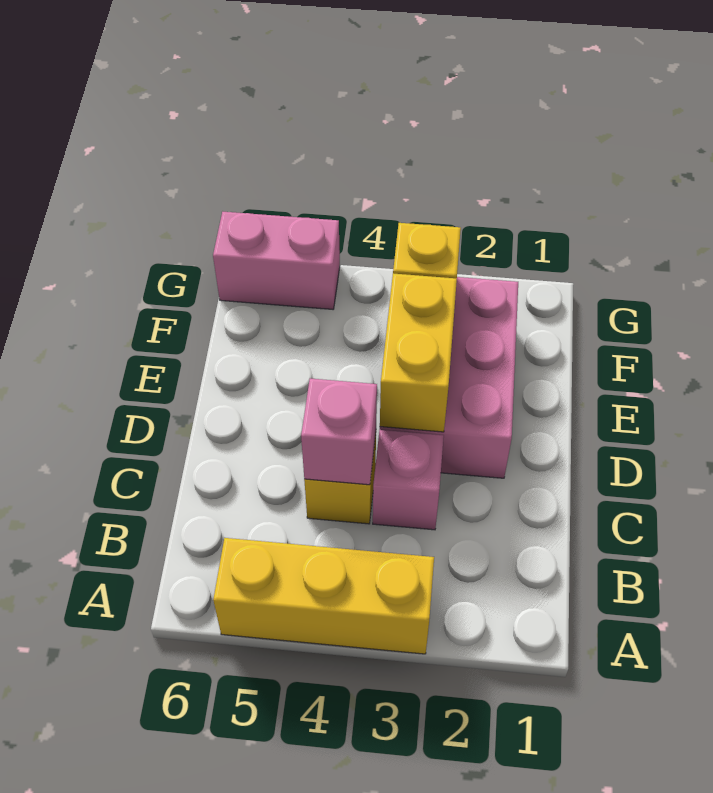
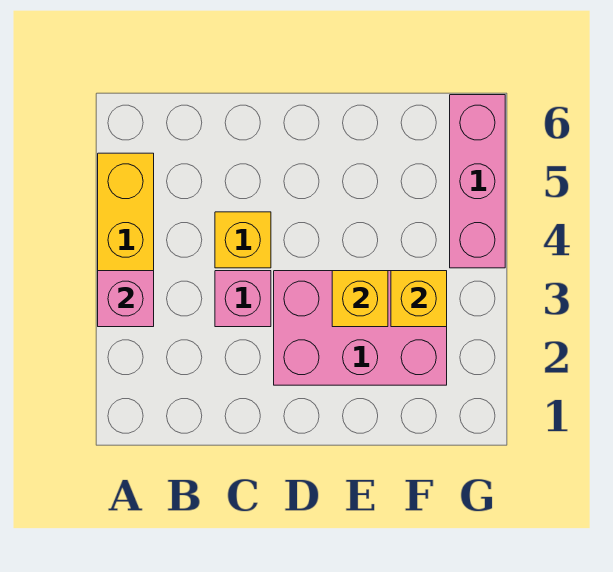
pink 1x1 brick [301,378,377,485] -> pink 1x1 brick moved to [98,271,154,327]
yellow 1x2 brick [380,273,457,432] -> yellow 1x1 brick [332,271,388,327]
pink 1x2 brick [213,212,340,309] -> pink 1x3 brick [450,95,505,268]

